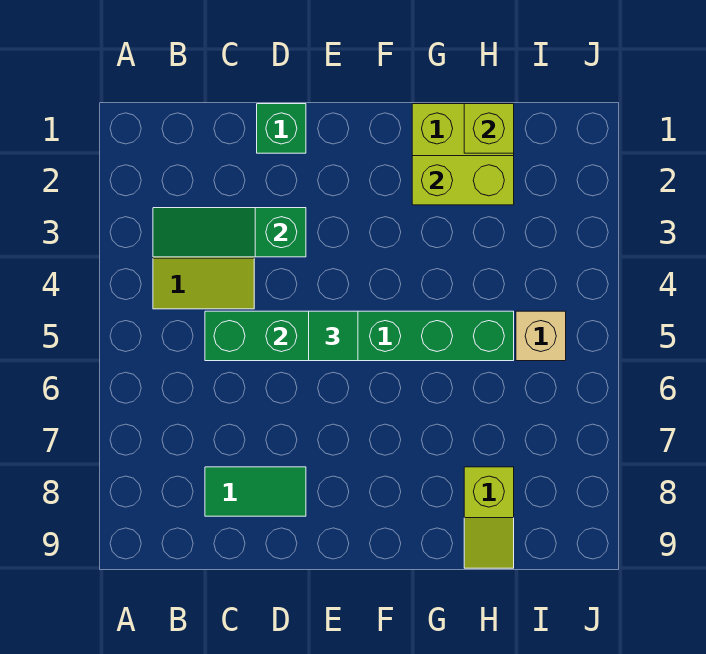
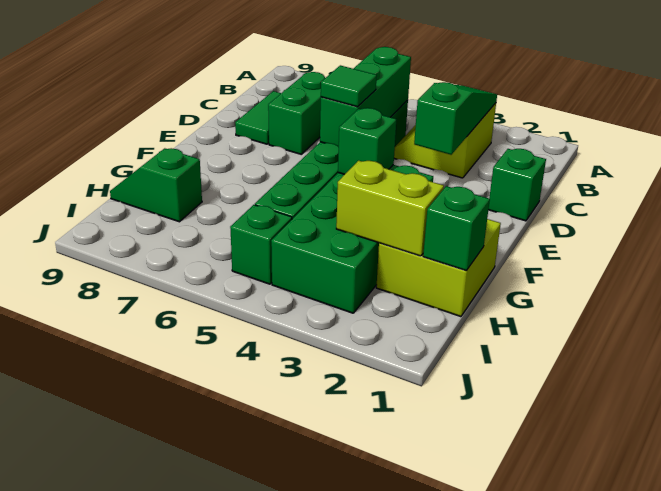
none -> green 1x2 brick [268,72,325,154]
none -> green 2x4 brick [271,165,433,313]
none -> green 1x1 brick [338,108,396,174]
lime 1x2 brick [412,156,514,205] -> lime 1x2 brick turned to [336,161,444,256]
lime 1x1 brick [464,104,514,153] -> green 1x1 brick [423,186,490,270]
lime 1x2 slope [464,467,514,568] -> green 1x2 slope [110,148,202,222]
tan 1x1 brick [516,311,566,361] -> green 1x1 brick [230,205,292,284]

